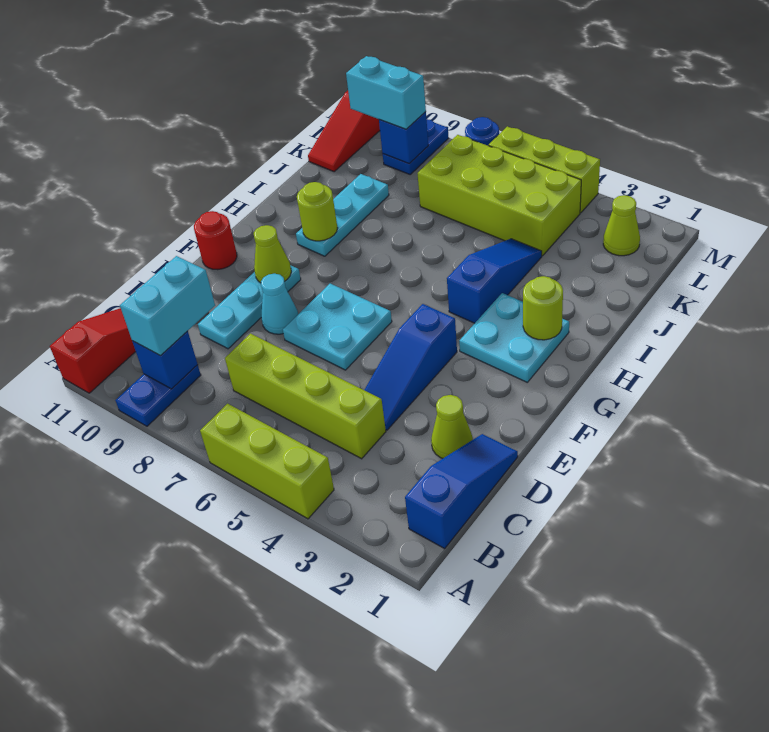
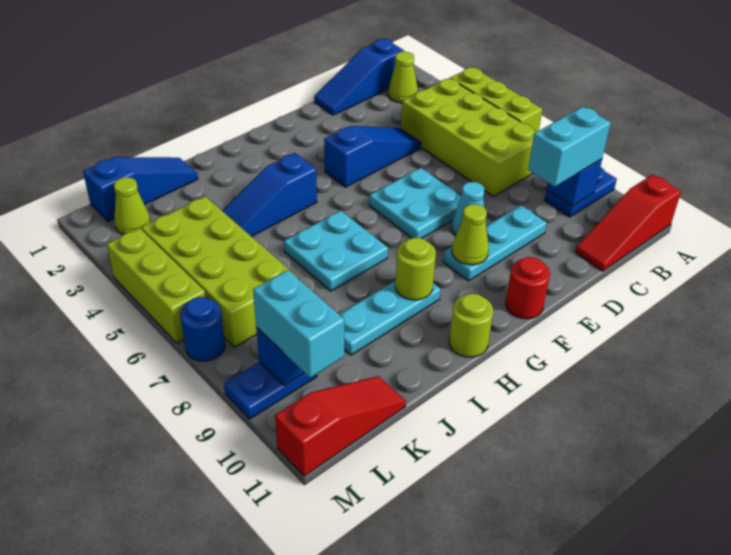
lime 1x4 brick [225,334,386,459] -> lime 2x4 brick [401,78,536,196]
lime 1x1 cone [431,395,473,459] -> lime 1x1 cone moved to [388,52,418,103]
cyan 2x2 plate [459,293,569,382] -> cyan 2x2 plate moved to [284,211,388,291]
lime 1x1 round brick [523,276,563,340] -> lime 1x1 round brick moved to [449,294,493,357]
none -> blue 1x3 slope [83,157,198,222]

